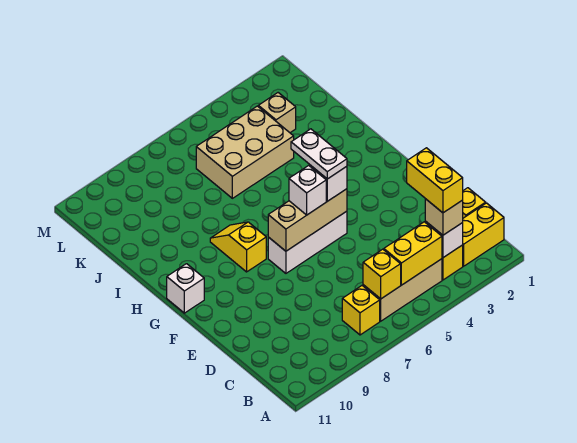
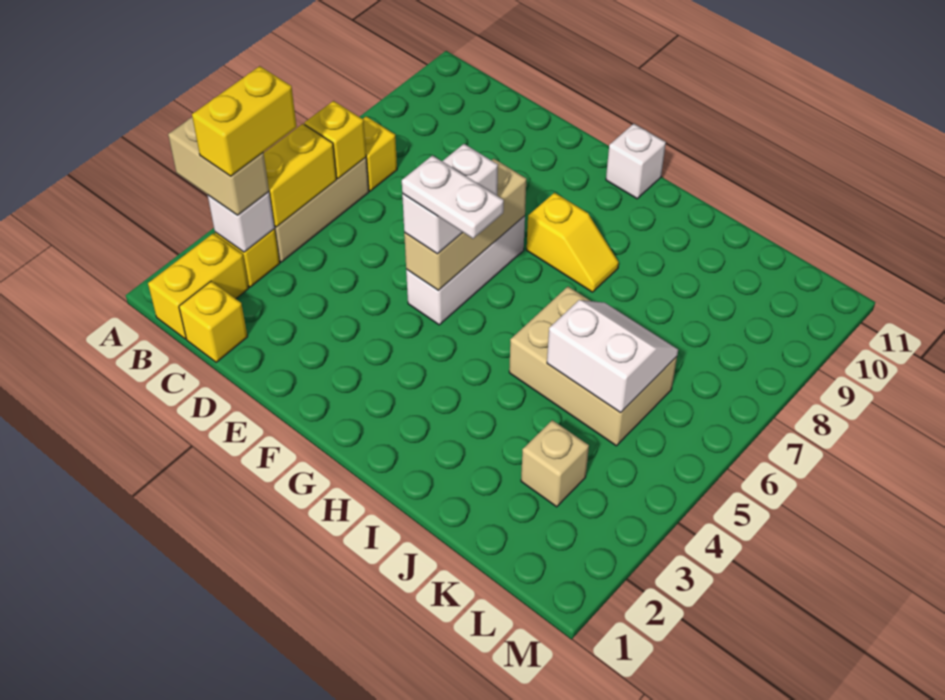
tan 1x1 brick [425,199,463,235] -> tan 1x2 brick [168,117,269,215]
yellow 1x2 brick [407,148,463,213] -> yellow 1x2 brick turned to [192,66,297,176]
tan 2x3 brick [196,106,294,198] -> tan 2x3 brick turned to [509,287,677,446]
none -> white 2x2 slope [547,300,678,413]

